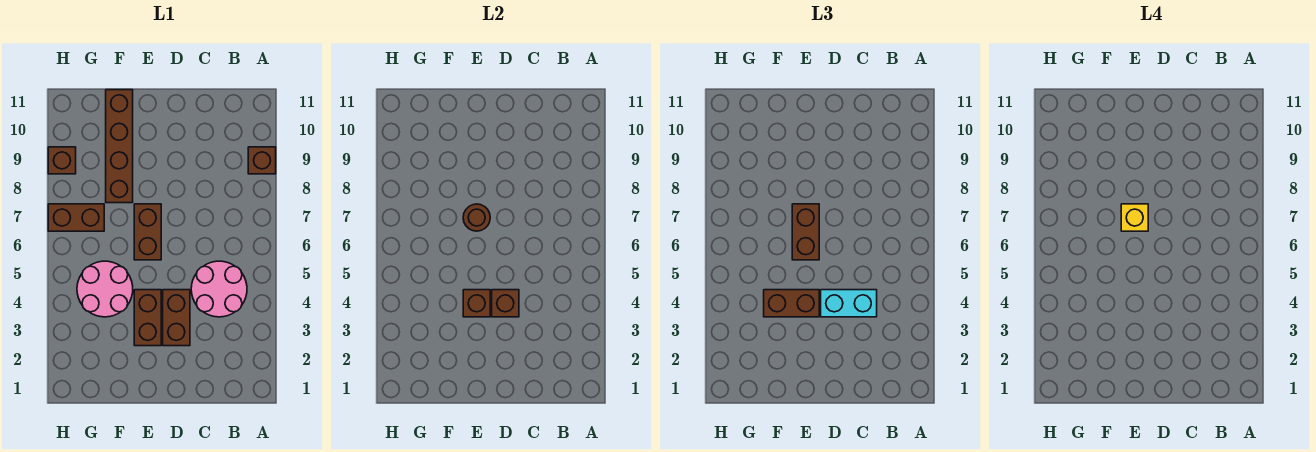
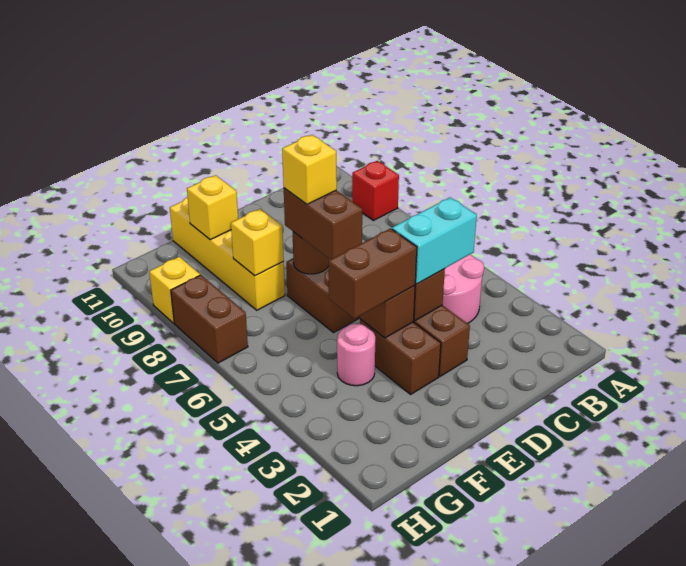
brown 1x1 brick [248,147,276,174] -> red 1x1 brick [352,161,399,221]
pink 2x2 round brick [77,261,133,317] -> pink 1x1 round brick [337,323,375,386]
brown 1x4 brick [106,90,133,203] -> yellow 1x4 brick [170,197,285,310]
none -> yellow 1x1 brick [231,209,284,276]
none -> yellow 1x1 brick [187,175,238,240]
brown 1x2 brick [48,204,104,231] -> brown 1x2 brick turned to [171,275,248,363]
brown 1x1 brick [48,147,76,174] -> yellow 1x1 brick [149,257,200,323]

